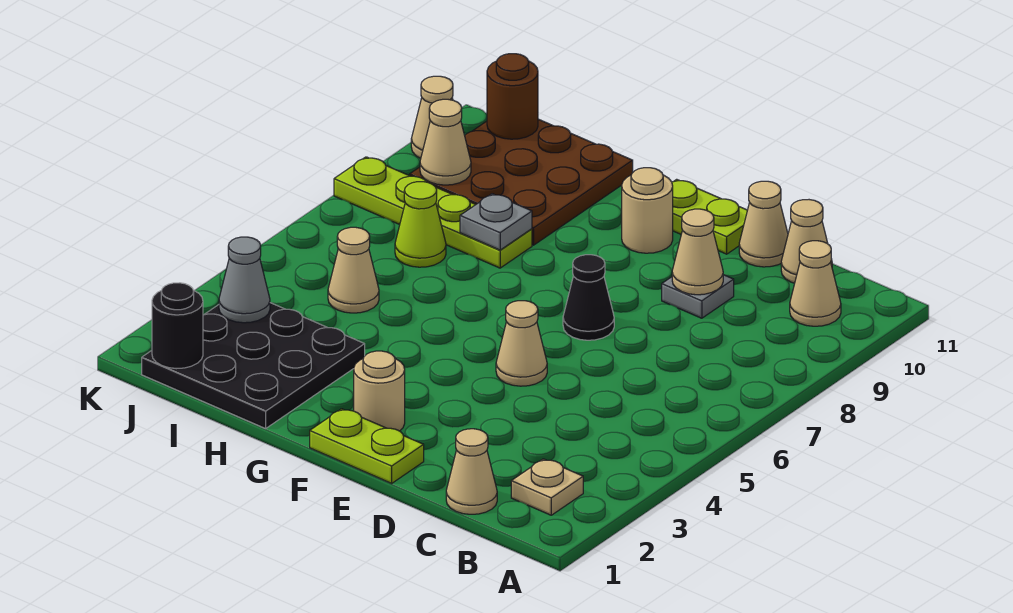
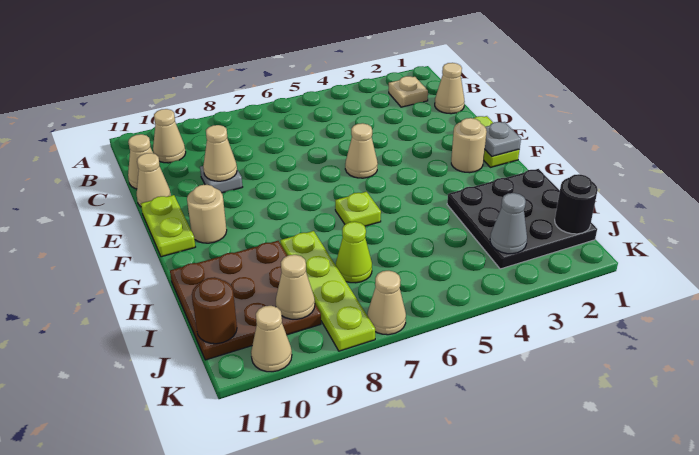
black 1x1 cone [563,255,614,340] -> none
none -> lime 1x1 plate [335,192,381,226]
grey 1x1 plate [460,194,532,250] -> grey 1x1 plate moved to [485,122,521,156]
tan 1x1 cone [328,227,379,313] -> tan 1x1 cone moved to [367,271,406,335]

